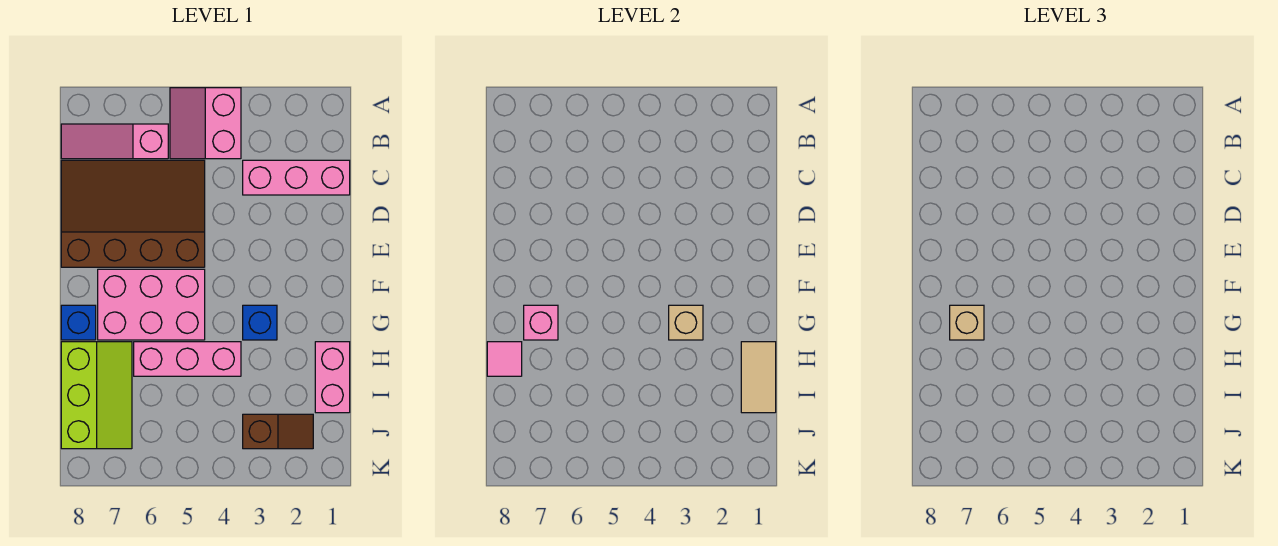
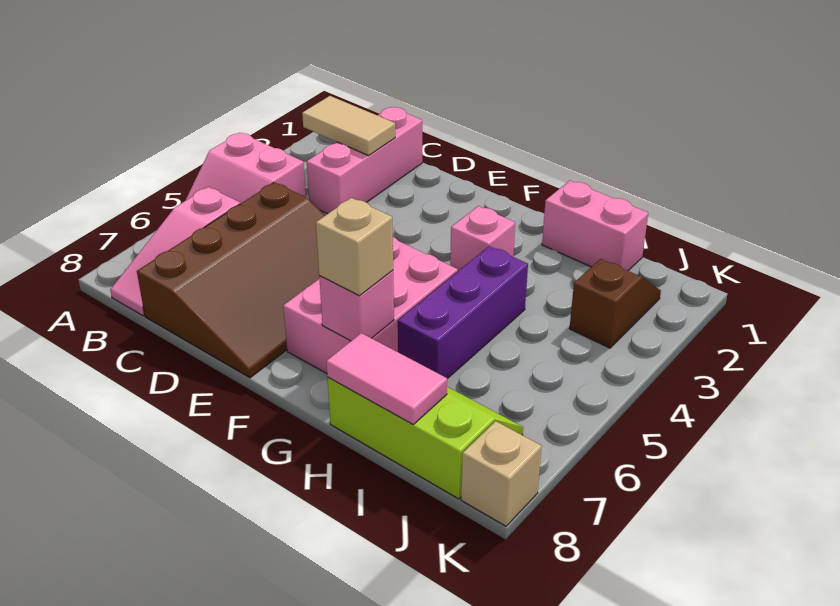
brown 3x4 slope [61,160,205,267] -> brown 3x4 slope turned to [137,182,325,378]
blue 1x1 brick [243,305,277,340] -> pink 1x1 brick [450,206,515,271]
tan 1x1 brick [669,305,703,340] -> tan 1x1 brick moved to [461,421,542,526]
blue 1x1 brick [61,305,96,340] -> none
tan 1x2 tile [741,342,776,413] -> tan 1x2 tile moved to [302,96,395,156]
pink 1x3 brick [134,342,241,376] -> purple 1x3 brick [398,246,528,379]
pink 1x1 tile [487,342,522,376] -> pink 1x2 tile [327,333,447,424]

